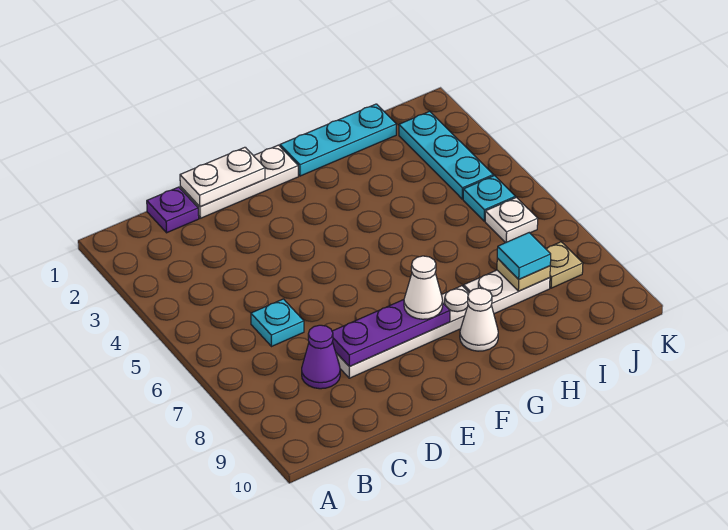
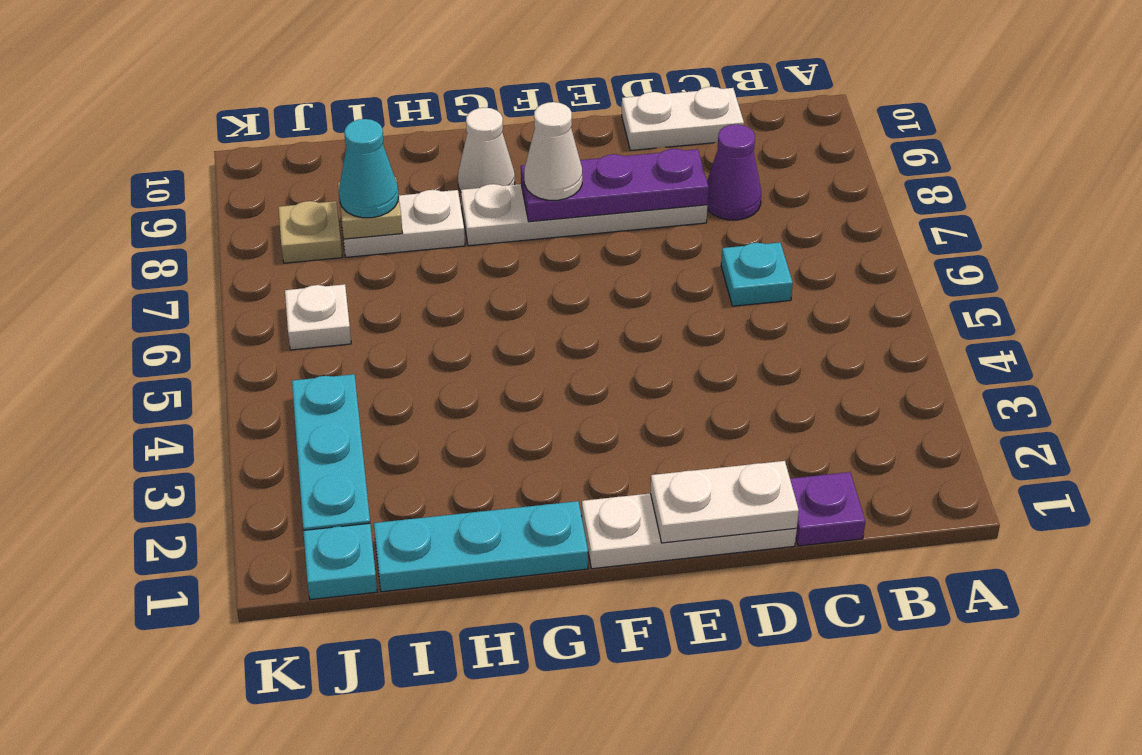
none -> white 1x2 plate [622,87,744,150]
cyan 1x1 tile [497,233,551,279] -> cyan 1x1 cone [339,119,399,218]
cyan 1x1 plate [463,176,515,221] -> cyan 1x1 plate moved to [303,523,377,600]

